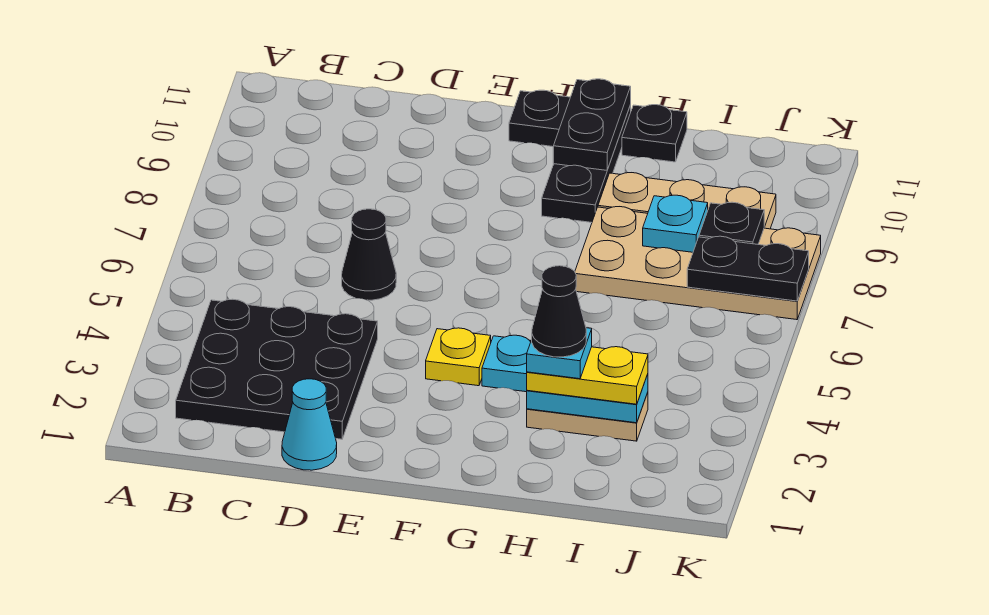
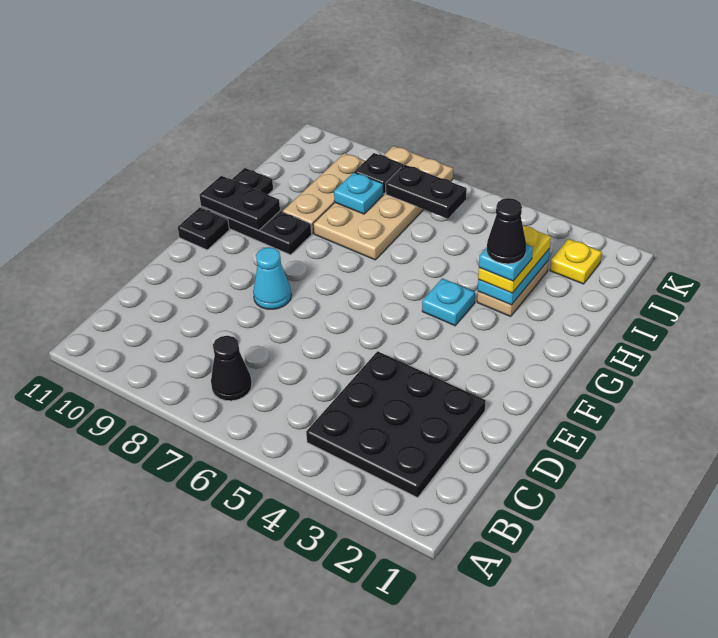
cyan 1x1 cone [282,379,337,470] -> cyan 1x1 cone moved to [253,247,291,309]
black 1x1 cone [342,209,396,300] -> black 1x1 cone moved to [211,336,252,401]
yellow 1x1 plate [426,328,491,386] -> yellow 1x1 plate moved to [550,239,602,284]
black 1x2 plate [687,236,809,301] -> black 1x2 plate turned to [386,165,467,219]

